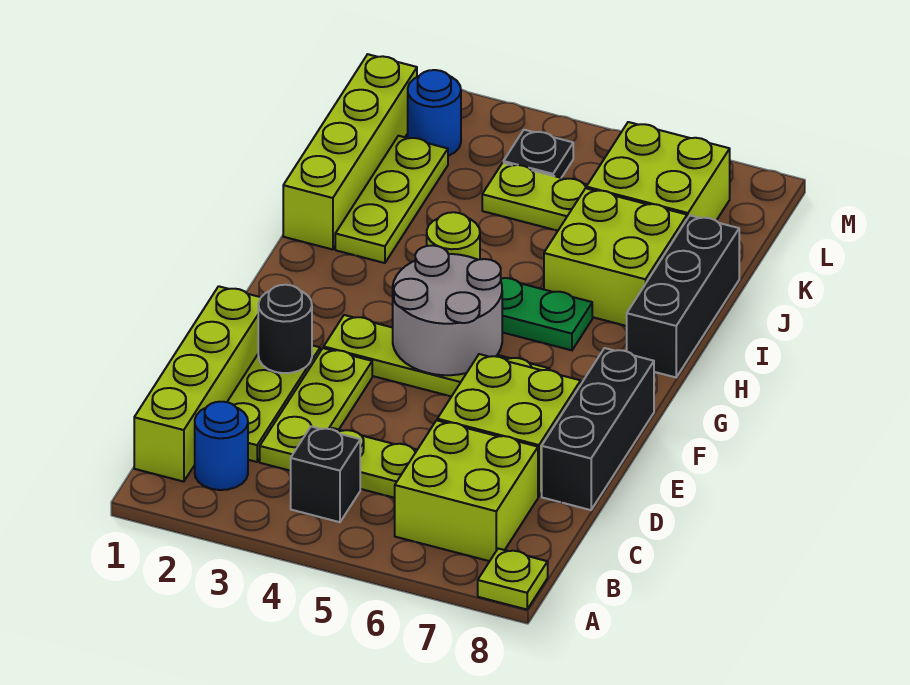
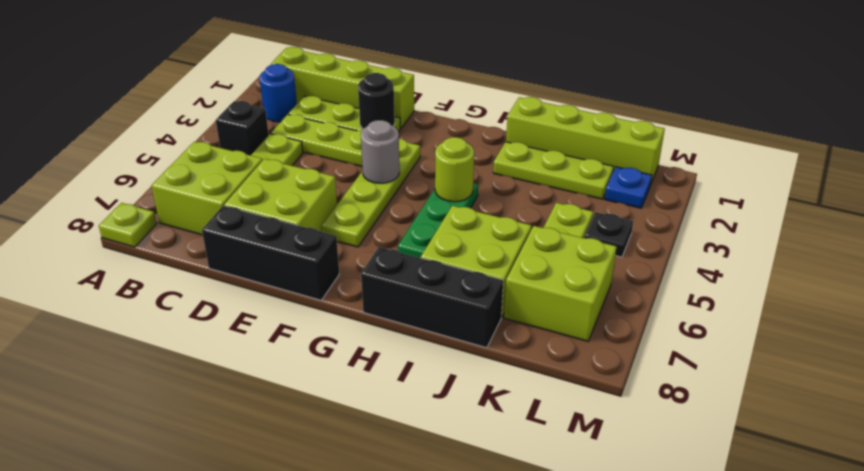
grey 2x2 round brick [393,245,502,375] -> grey 1x1 round brick [361,120,400,183]
blue 1x1 round brick [408,70,461,156] -> blue 1x1 plate [605,167,652,208]

